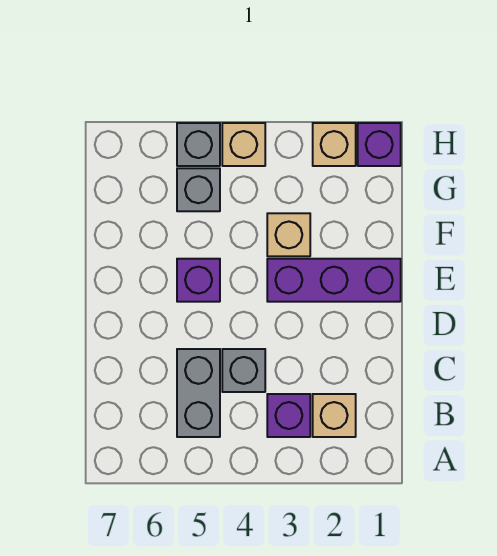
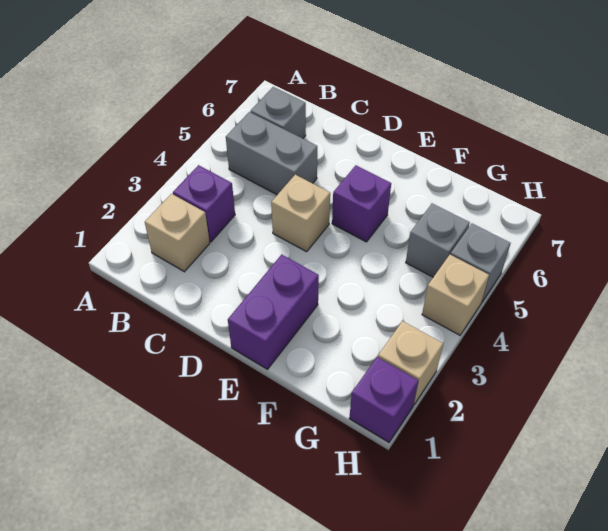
grey 1x1 brick [222,349,265,392] -> grey 1x1 brick moved to [251,87,306,138]
purple 1x3 brick [267,259,401,302] -> purple 1x2 brick [228,254,319,369]
tan 1x1 brick [267,213,310,256] -> tan 1x1 brick moved to [271,175,330,252]

